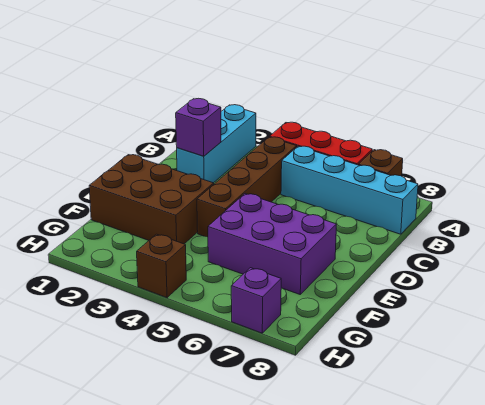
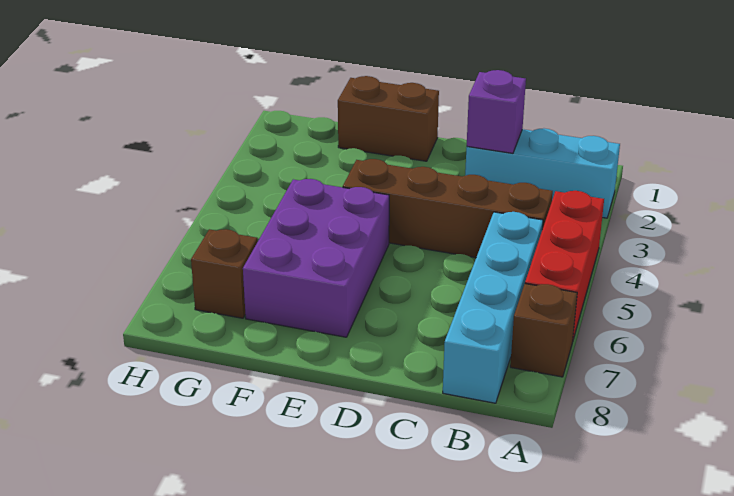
brown 2x3 brick [89,155,214,244] -> brown 1x2 brick [338,76,439,161]
brown 1x1 brick [137,234,186,298] -> brown 1x1 brick moved to [191,229,258,318]
purple 1x1 brick [231,268,281,333] -> none

